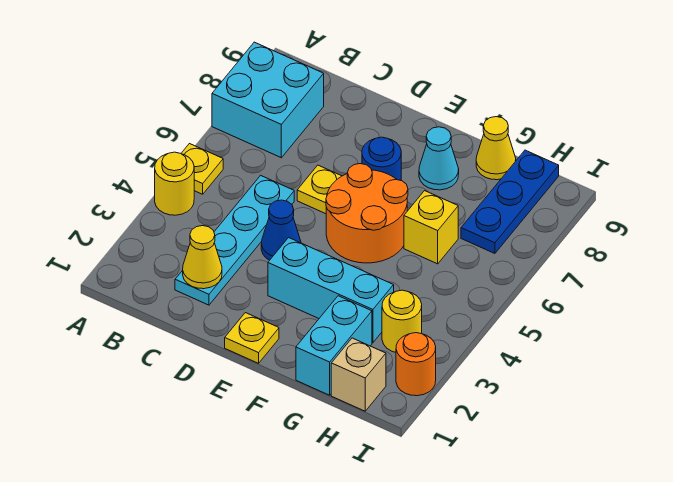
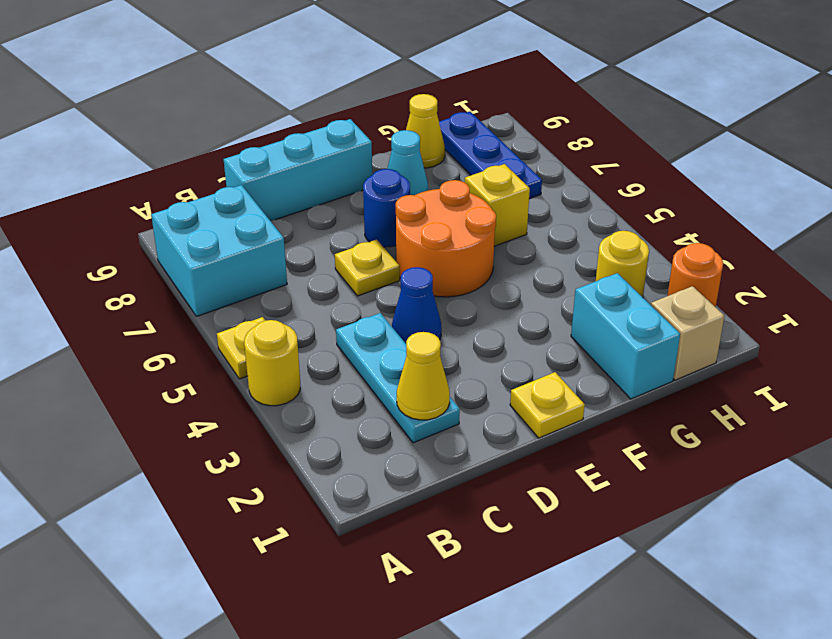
cyan 1x4 plate [175,175,294,305] -> cyan 1x3 plate [336,313,460,443]
cyan 1x3 brick [268,238,394,343] -> cyan 1x3 brick moved to [224,119,372,221]

